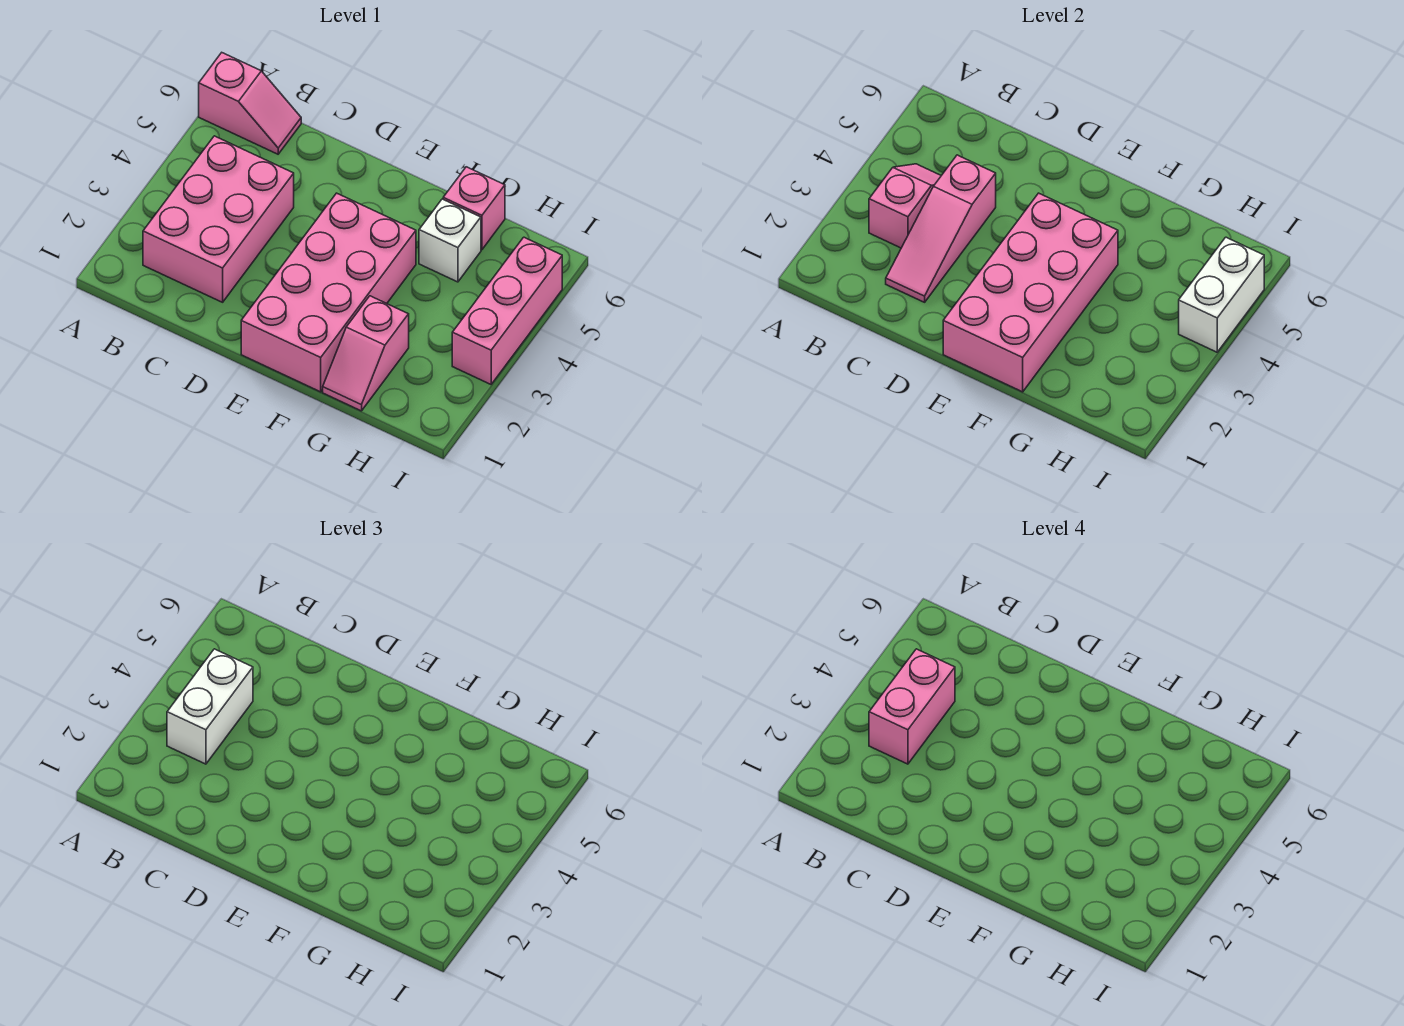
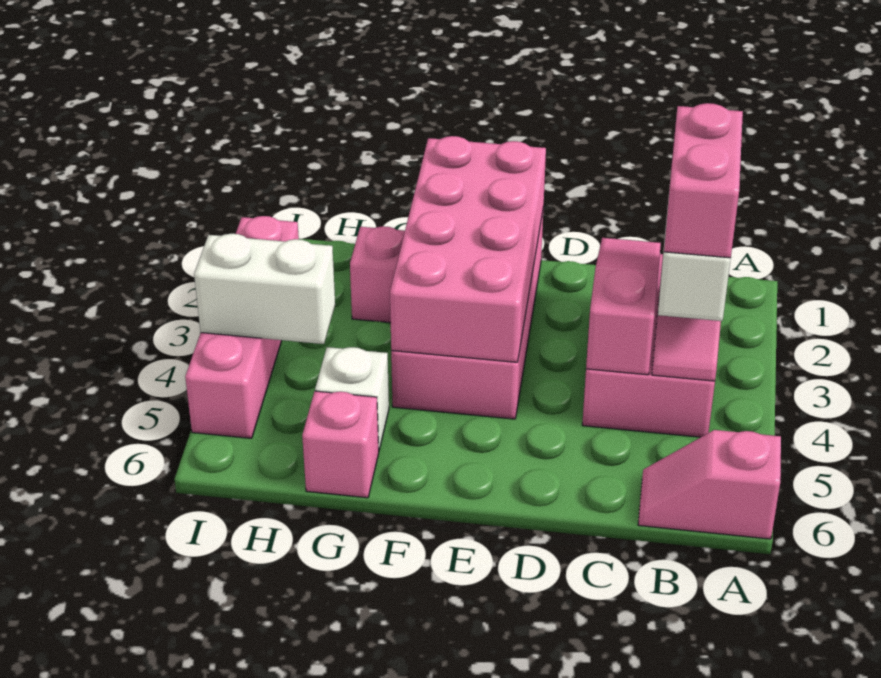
pink 1x3 brick [452,237,562,384] -> pink 1x4 brick [185,216,299,438]
white 1x2 brick [1179,237,1264,352] -> white 1x2 brick turned to [194,234,335,344]

